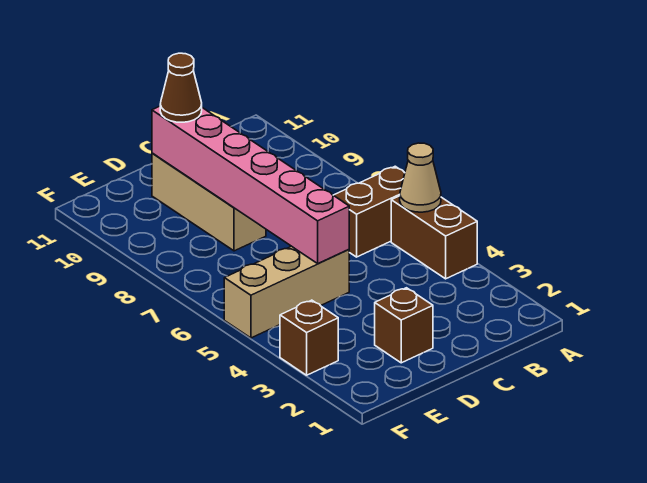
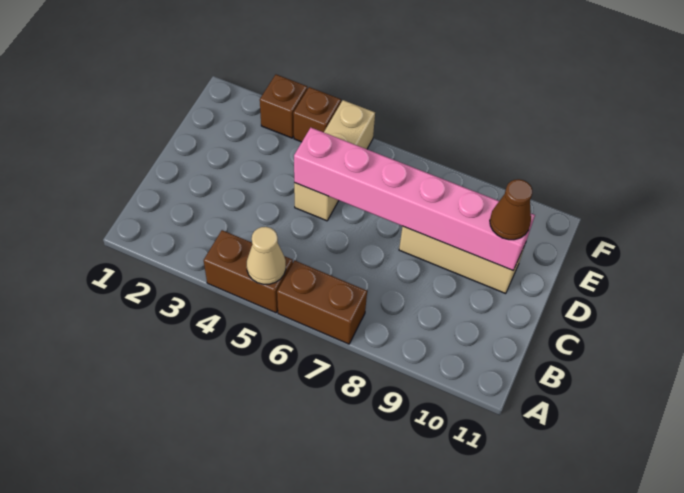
brown 1x2 brick [334,166,405,257] -> brown 1x2 brick turned to [277,261,367,344]
brown 1x1 brick [375,288,433,363] -> brown 1x1 brick moved to [293,87,341,142]

